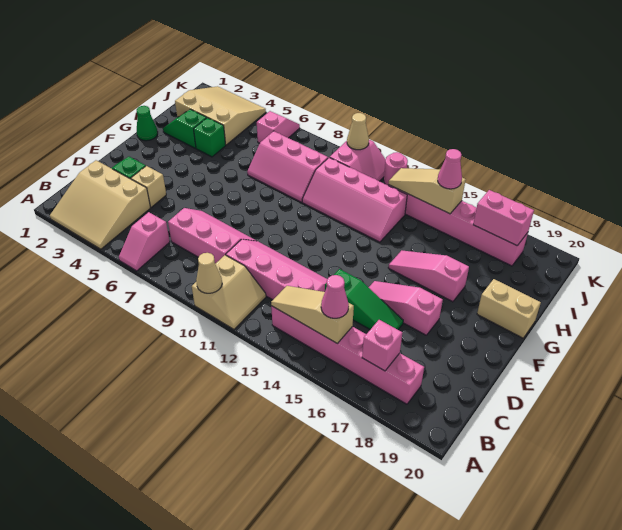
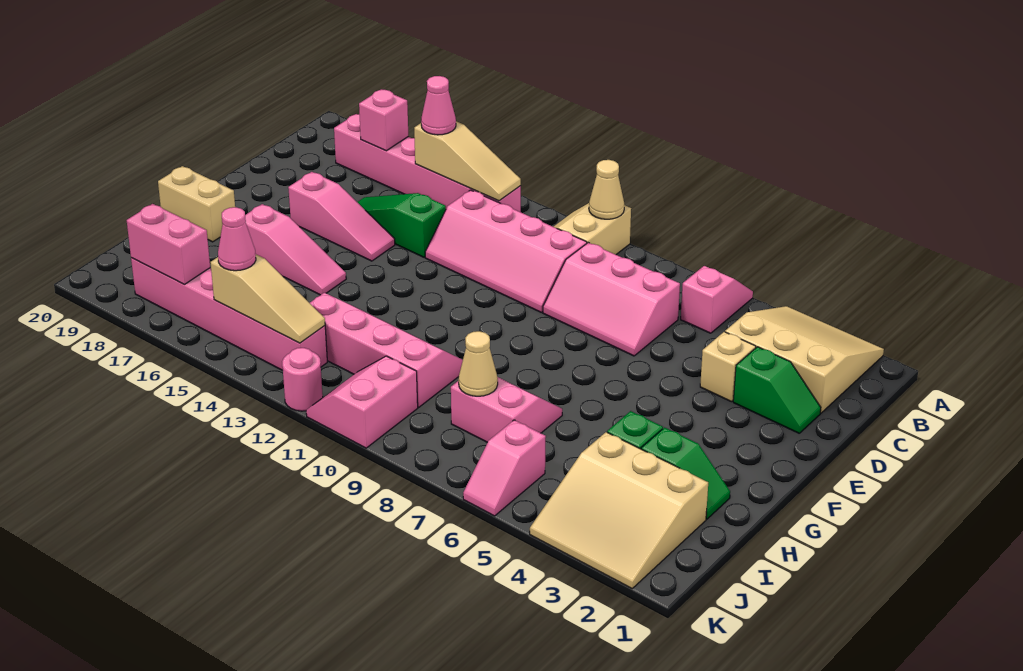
green 1x1 cone [137,106,158,141] -> none
pink 2x3 slope [247,131,328,202] -> pink 2x2 slope [451,377,562,442]
tan 1x1 cone [347,113,369,150] -> tan 1x1 cone moved to [459,331,498,396]

